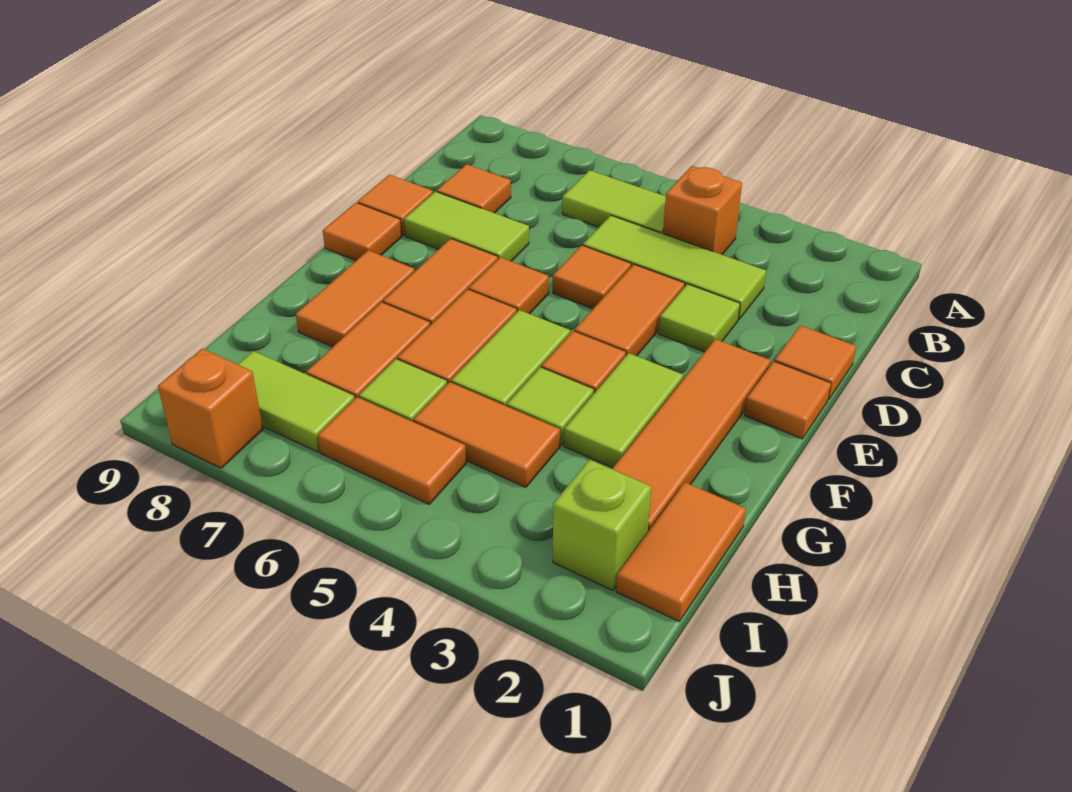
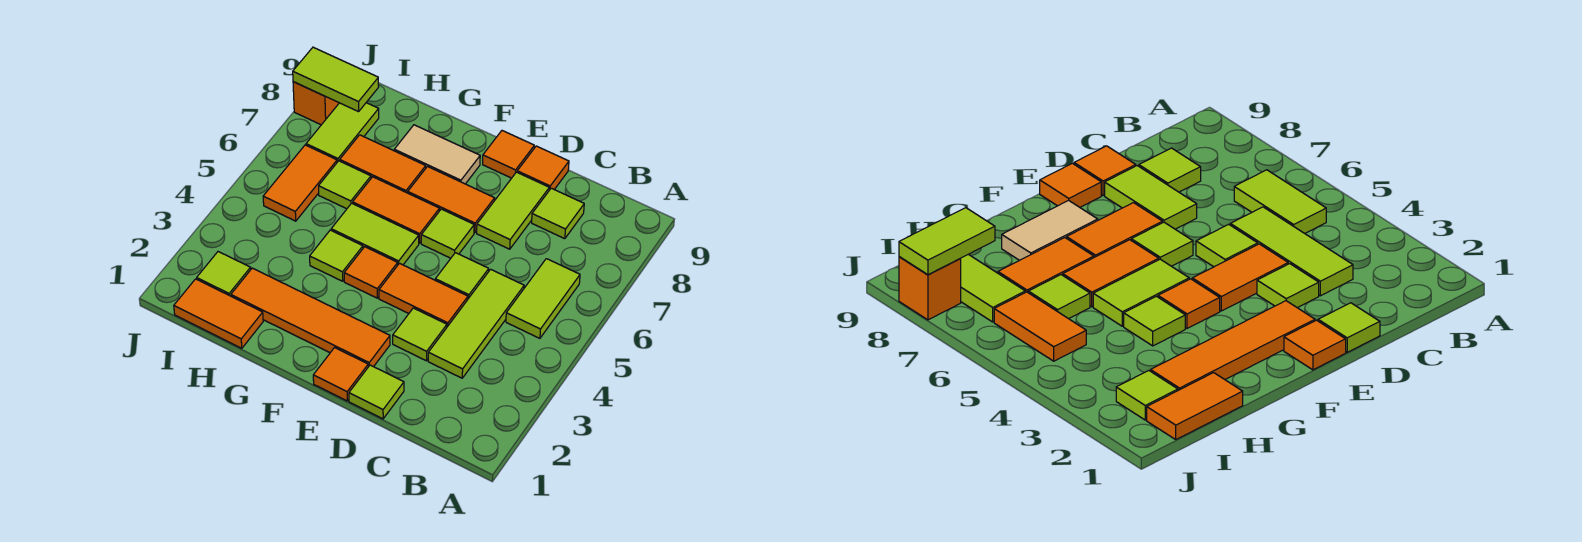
orange 1x1 brick [663,166,742,255] -> none
orange 1x1 tile [437,164,511,213] -> lime 1x1 tile [532,188,584,239]
orange 1x1 tile [775,325,856,400] -> lime 1x1 tile [349,365,404,419]
orange 1x1 tile [553,245,631,309] -> lime 1x1 tile [435,253,489,299]
orange 1x1 tile [469,257,549,314] -> lime 1x1 tile [421,209,474,258]
lime 1x2 tile [564,353,683,468] -> lime 1x2 tile moved to [293,47,379,112]
orange 1x2 tile [296,250,415,347] -> tan 1x2 tile [394,125,480,184]
orange 1x2 tile [413,382,560,487] -> none
lime 1x1 brick [553,460,651,590] -> lime 1x1 tile [197,252,251,296]

